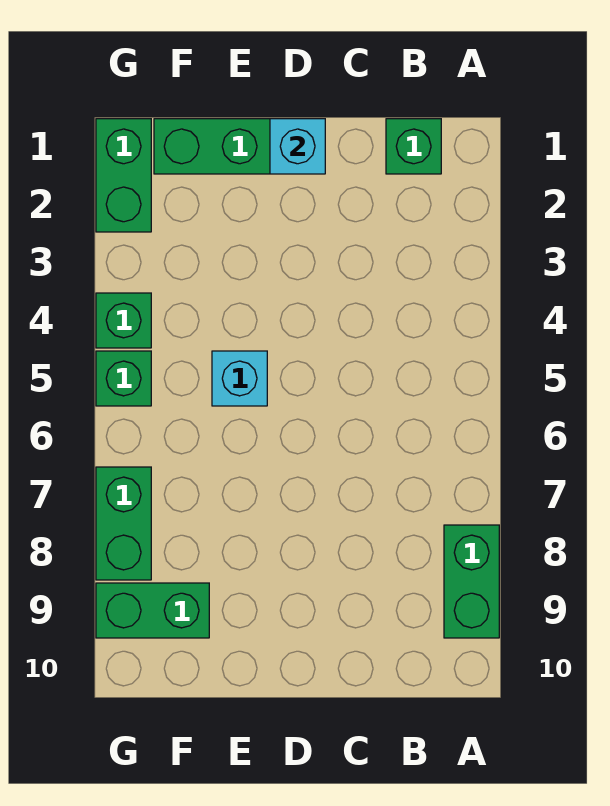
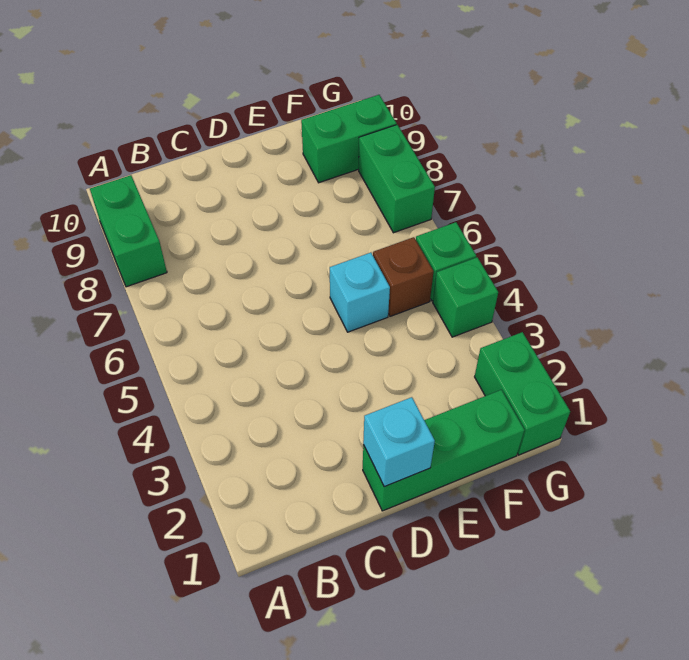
green 1x1 brick [386,119,441,174] -> none
none -> brown 1x1 brick [373,237,434,316]

